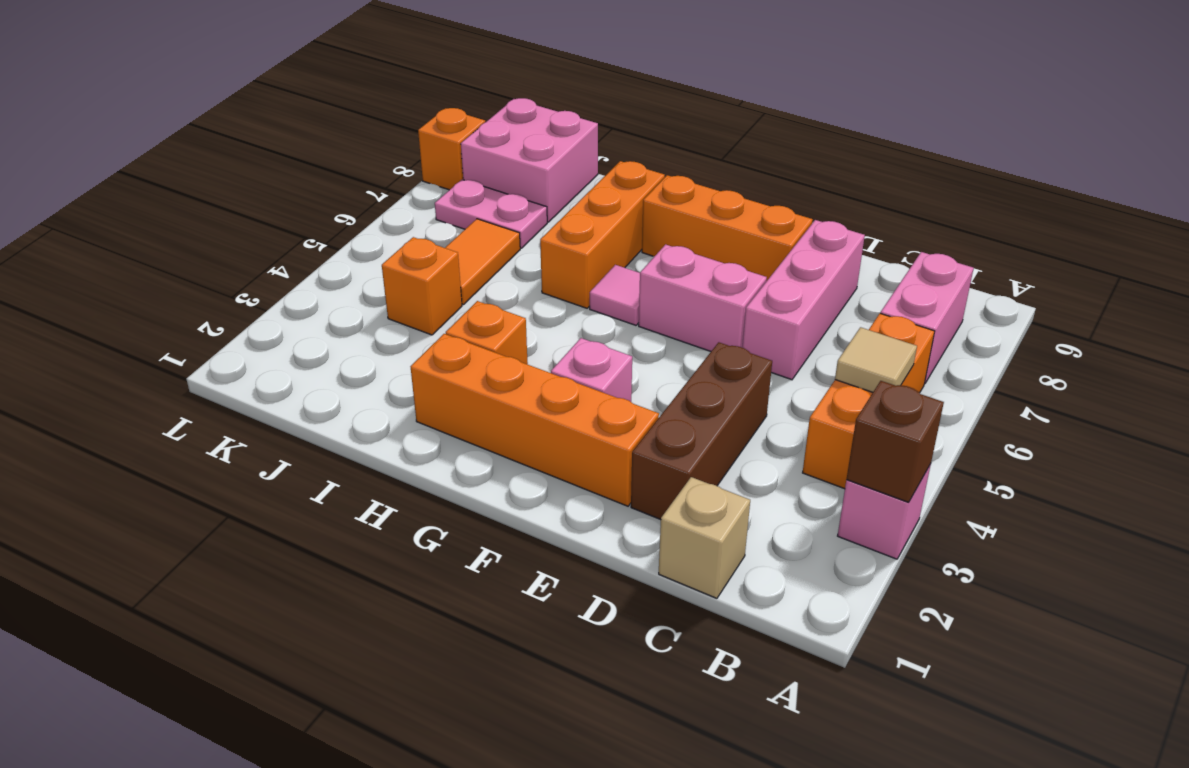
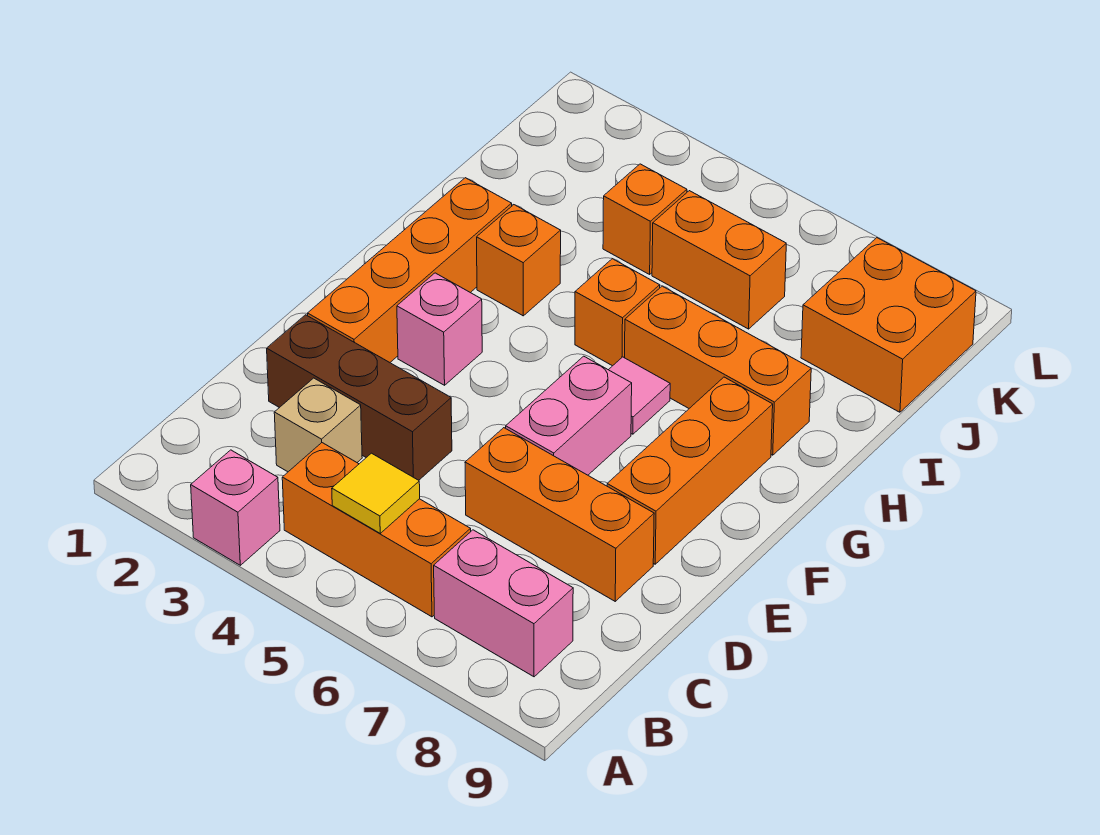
brown 1x1 brick [846,381,944,502] -> none
tan 1x1 tile [835,327,917,392] -> yellow 1x1 tile [332,453,420,533]
tan 1x1 brick [659,477,750,598] -> tan 1x1 brick moved to [274,378,362,472]
pink 1x3 brick [742,220,865,380] -> orange 1x3 brick [465,428,654,601]
orange 1x2 tile [445,219,520,305] -> orange 1x2 brick [652,191,786,329]
pink 1x2 plate [435,180,547,248] -> none
pink 2x2 brick [461,98,598,222] -> orange 2x2 brick [801,238,976,412]
orange 1x1 brick [418,108,485,190] -> orange 1x1 brick moved to [575,259,660,366]

